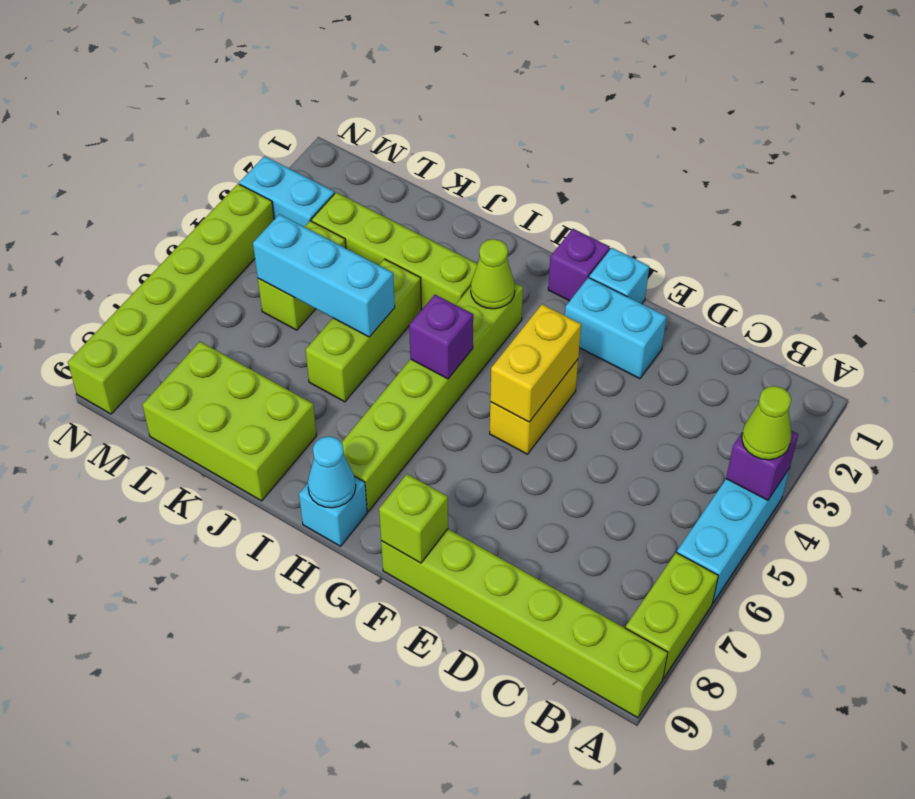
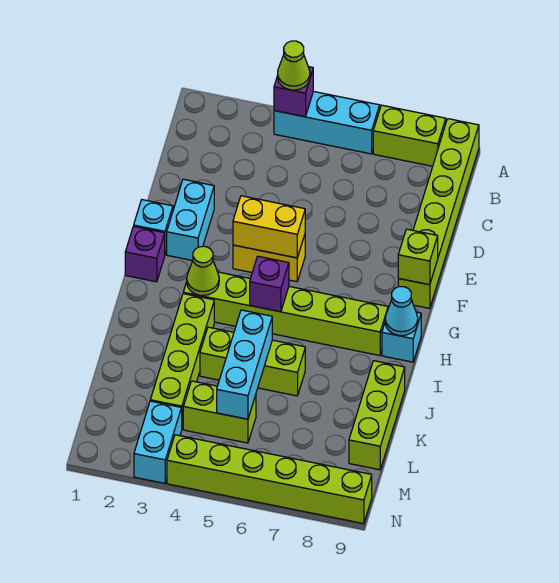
lime 2x3 brick [143,342,317,501] -> lime 1x3 brick [349,361,405,470]

